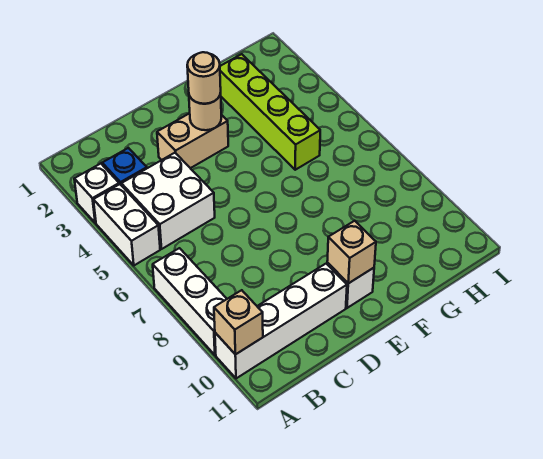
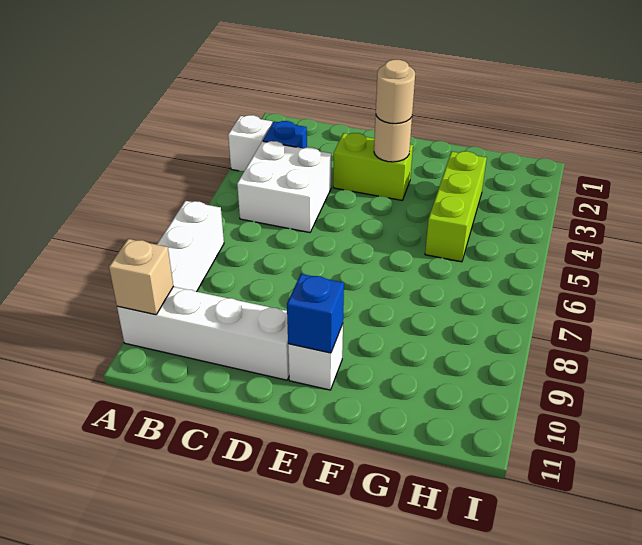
white 1x2 brick [93,184,160,265] -> none
tan 1x2 brick [157,113,228,168] -> lime 1x2 brick [333,133,413,200]
tan 1x1 brick [327,221,376,283] -> blue 1x1 brick [287,274,344,353]
lime 1x4 brick [220,54,320,170] -> lime 1x3 brick [425,151,487,262]

